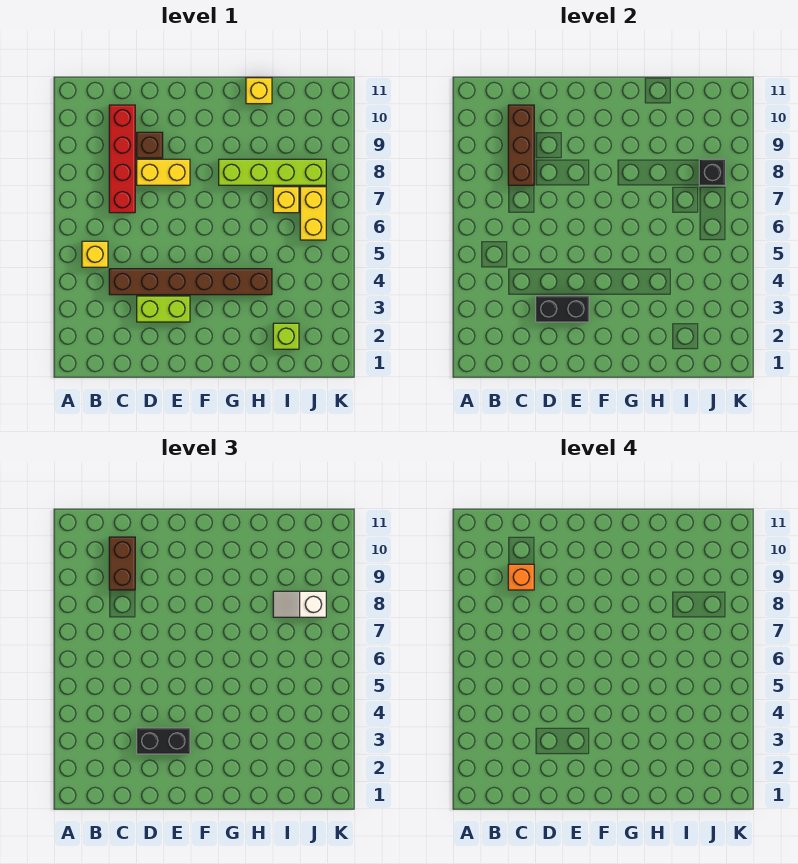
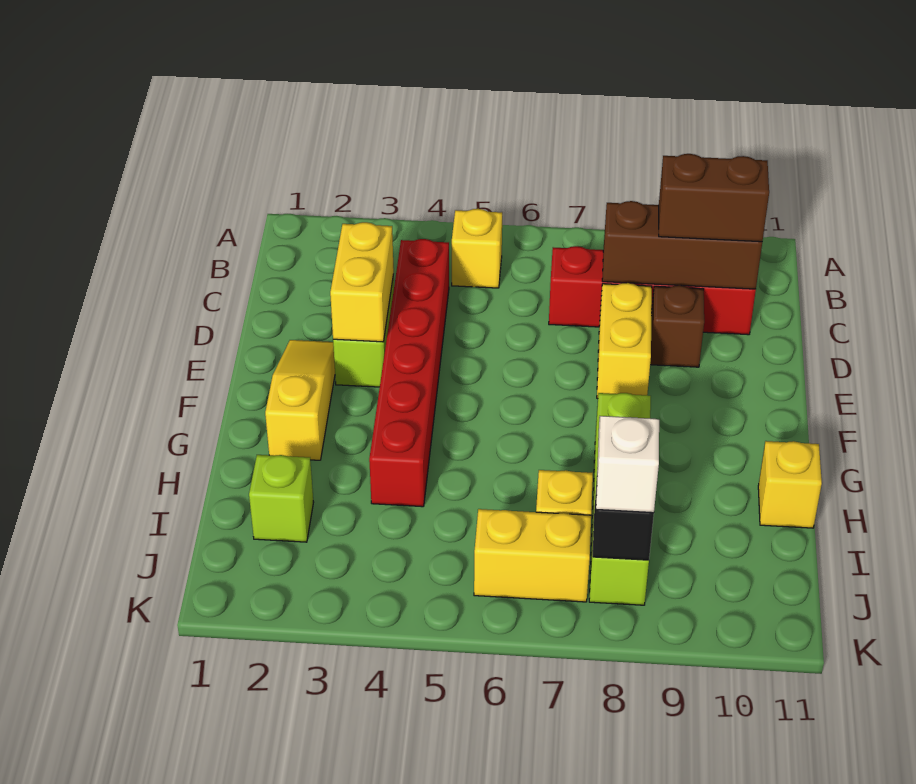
brown 1x6 brick [109,269,272,295] -> red 1x6 brick [369,239,449,507]
orange 1x1 brick [508,564,534,590] -> none
black 1x2 brick [536,296,589,322] -> yellow 1x2 brick [330,222,394,342]
black 1x2 brick [137,728,190,754] -> none
none -> yellow 1x3 slope [265,340,335,460]

